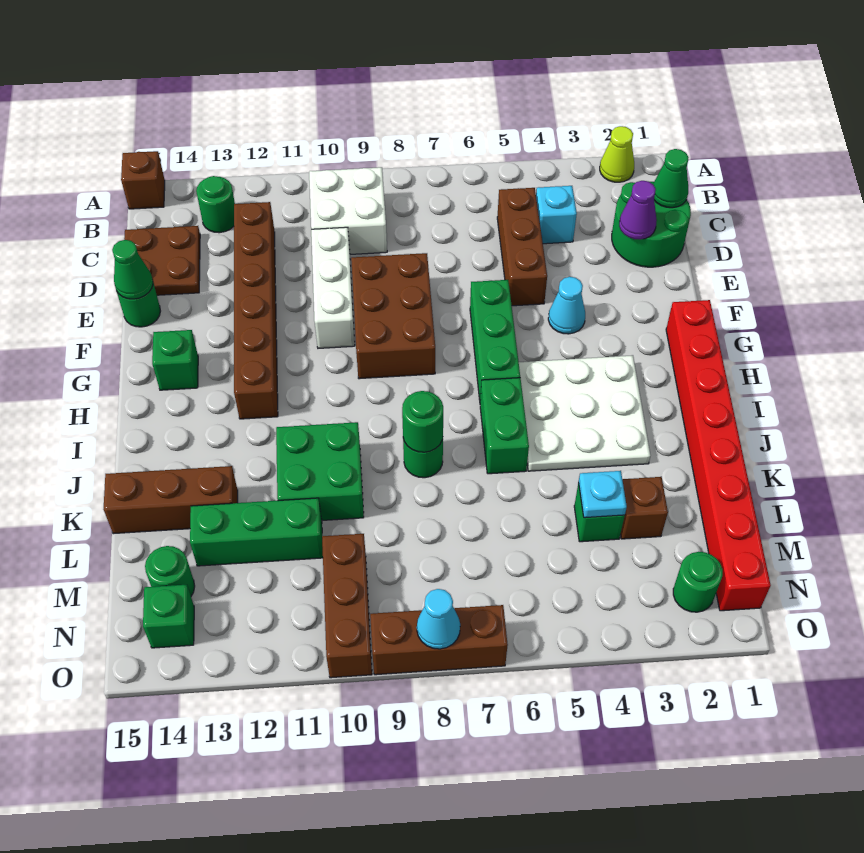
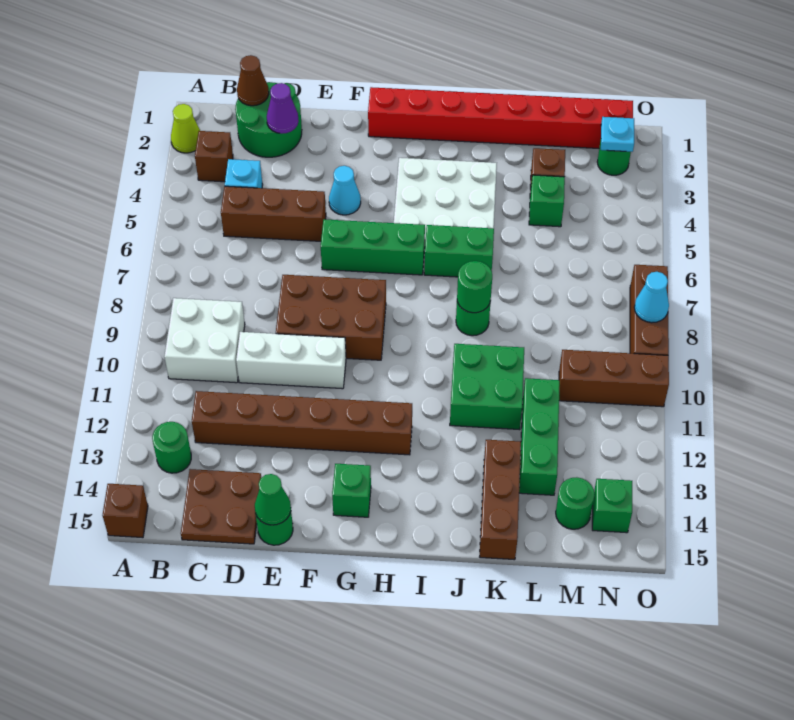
none -> brown 1x1 brick [195,131,233,182]
green 1x1 cone [653,149,689,208] -> brown 1x1 cone [237,55,269,106]
cyan 1x1 plate [579,471,627,518] -> cyan 1x1 plate moved to [601,117,634,152]

